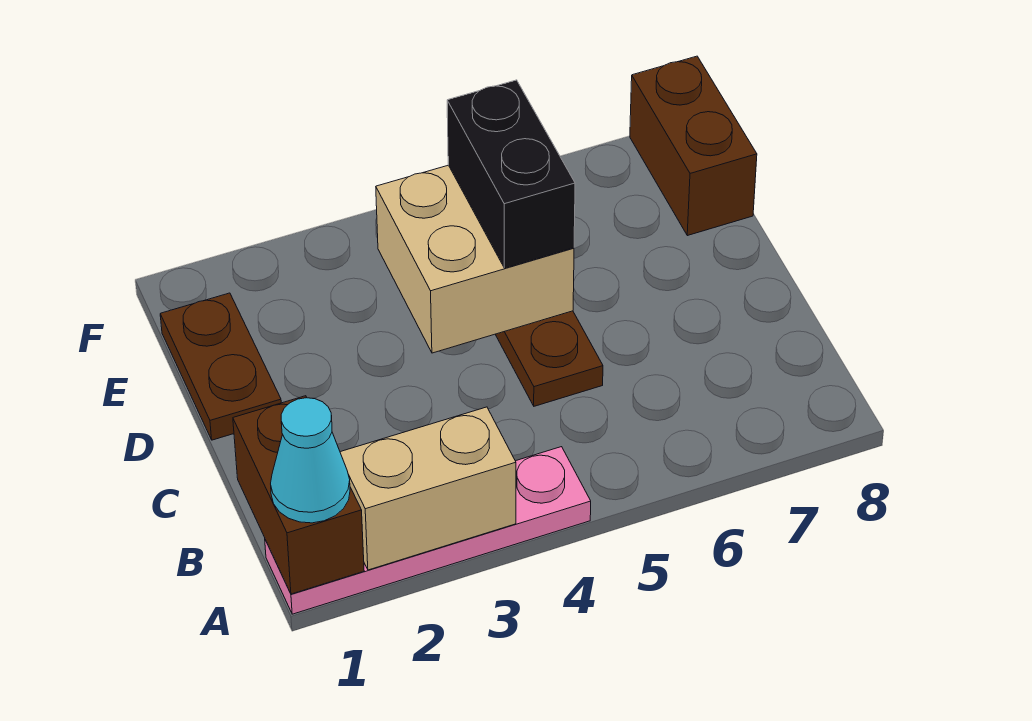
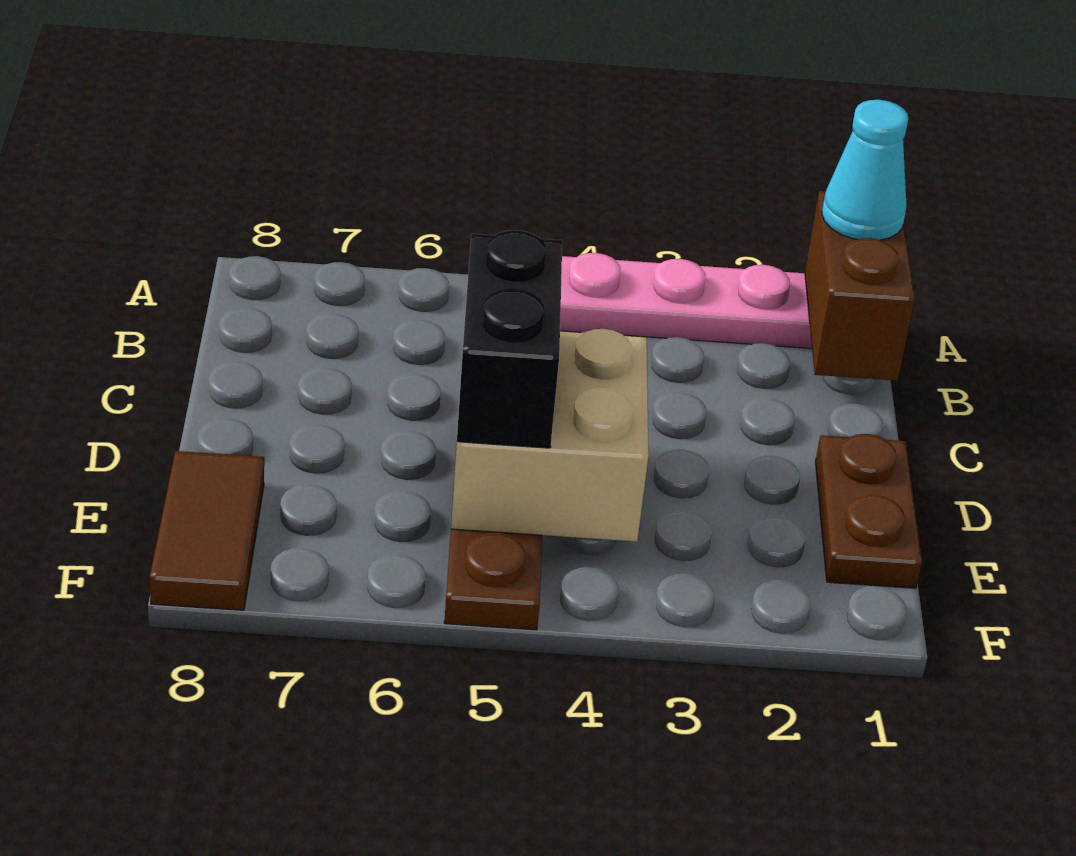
tan 1x2 brick [340,407,516,570] -> none
brown 1x2 brick [630,56,757,236] -> brown 1x2 tile [150,451,264,610]

